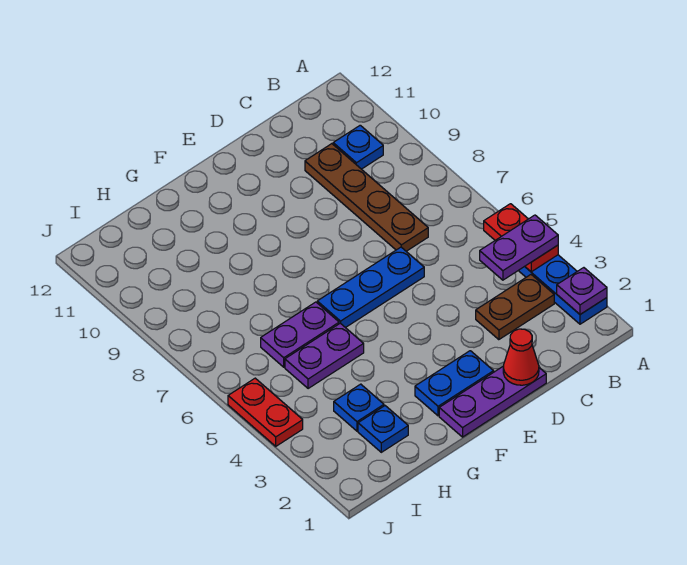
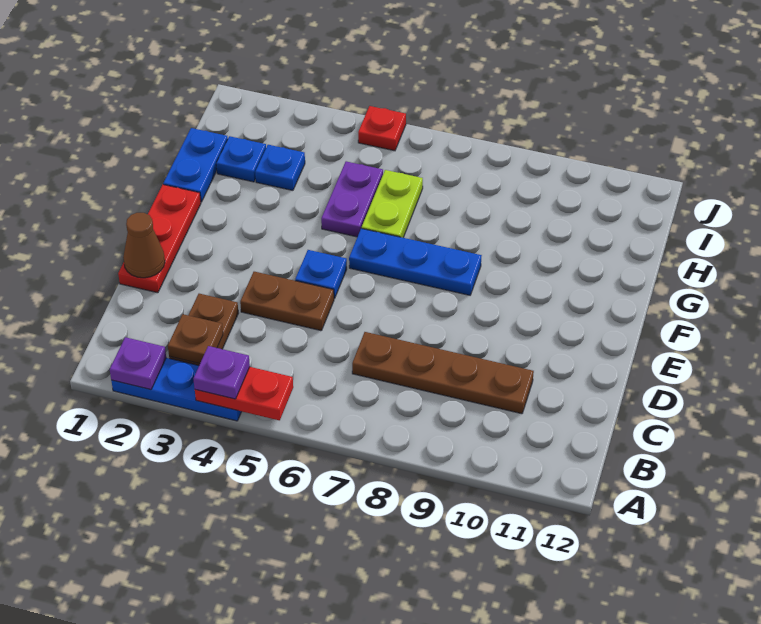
purple 1x2 plate [480,215,558,280] -> purple 1x1 plate [193,346,250,399]
none -> brown 1x1 plate [168,314,223,364]
blue 1x1 plate [333,125,383,169] -> blue 1x1 plate moved to [295,250,347,299]
purple 1x3 plate [439,366,546,437] -> red 1x3 plate [118,185,201,293]
red 1x1 cone [503,329,539,385] -> brown 1x1 cone [123,213,165,278]
none -> brown 1x2 plate [240,272,334,331]
blue 1x3 plate [317,247,424,328] -> blue 1x3 plate turned to [349,228,482,295]
blue 1x2 plate [415,351,494,416] -> blue 1x2 plate moved to [163,128,228,202]
purple 1x2 plate [261,302,339,367] -> lime 1x2 plate [362,170,423,238]
red 1x2 plate [228,378,303,446] -> red 1x1 plate [358,106,406,151]

